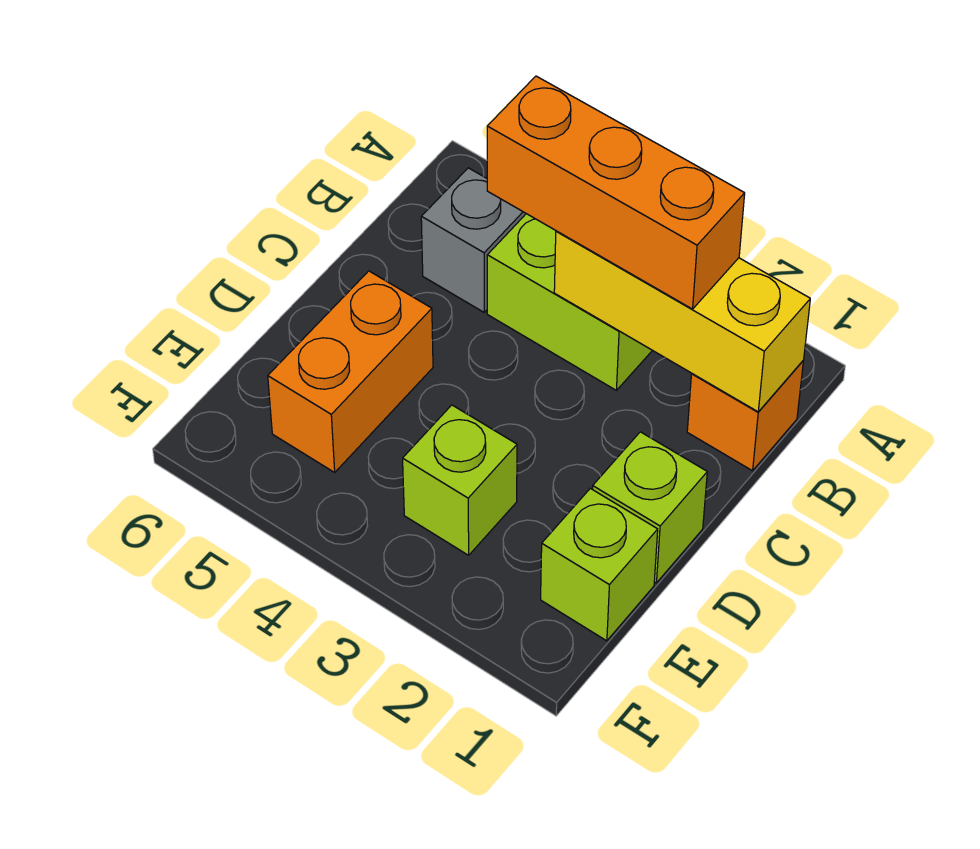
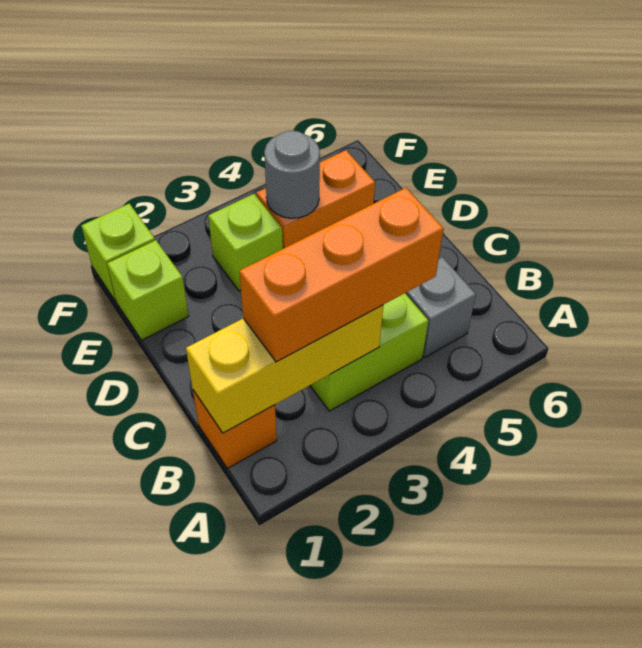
lime 1x1 brick [593,432,707,583] -> lime 1x1 brick moved to [81,203,155,301]
orange 1x2 brick [268,271,433,472] -> orange 1x2 brick turned to [256,150,375,249]
none -> grey 1x1 round brick [264,131,320,218]

